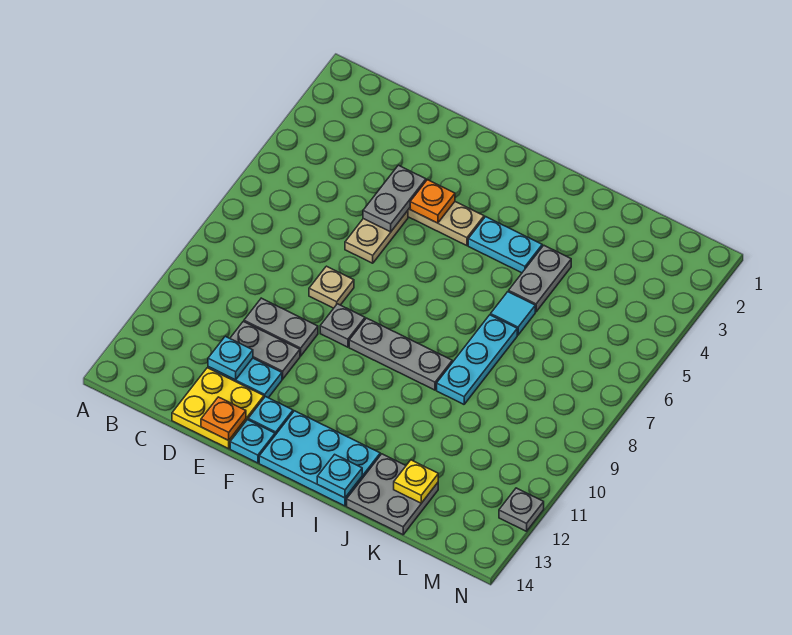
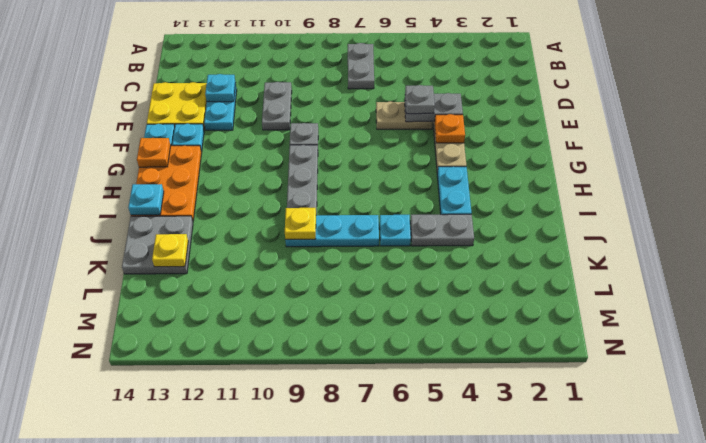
grey 1x2 plate [230,321,300,379] -> grey 1x2 plate moved to [348,43,374,89]
tan 1x1 plate [309,266,354,308] -> none
orange 1x1 plate [201,397,246,440] -> orange 1x1 plate moved to [137,138,171,167]
cyan 2x3 plate [259,411,380,506] -> orange 2x3 plate [131,146,202,221]
cyan 1x1 tile [491,292,535,335] -> cyan 1x1 plate [380,215,411,246]
none -> yellow 1x1 plate [285,208,316,239]
grey 1x1 plate [499,488,544,531] -> grey 1x1 plate moved to [405,85,435,114]

